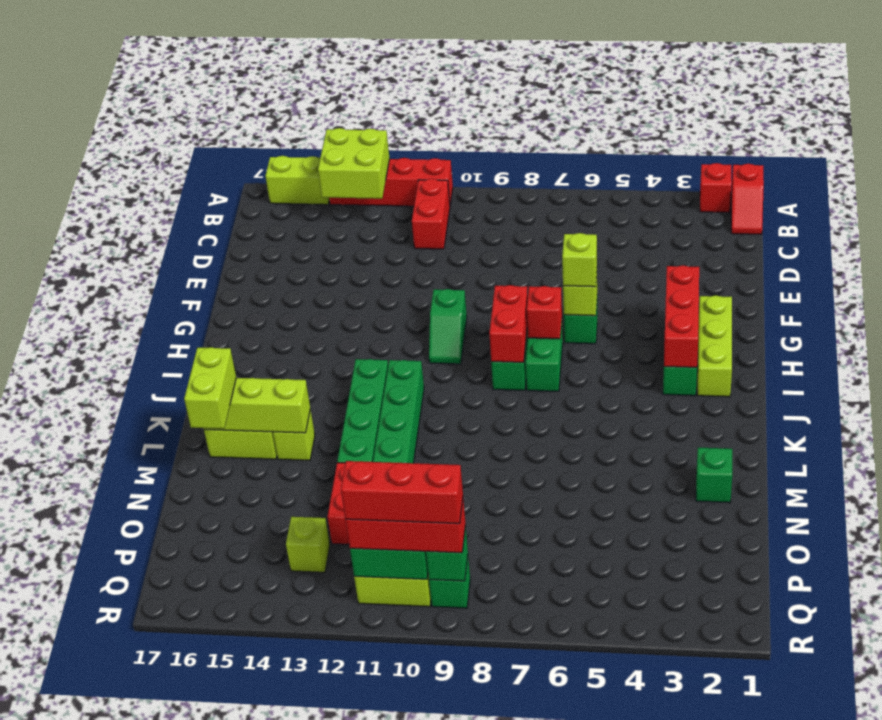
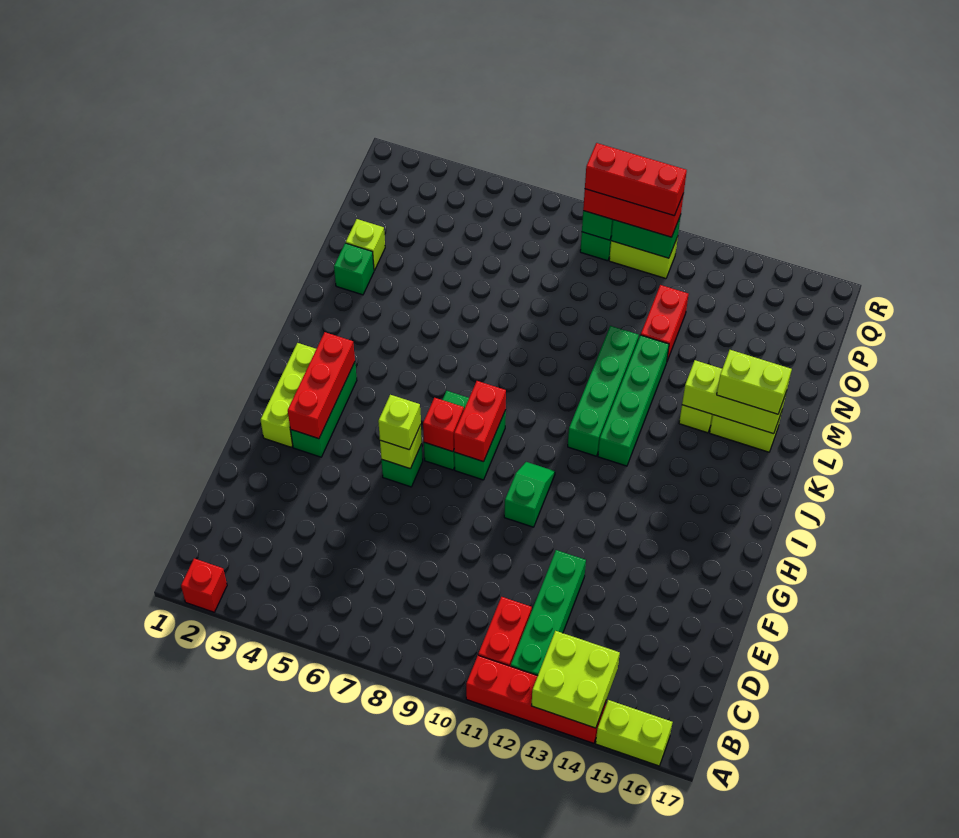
red 1x2 slope [731,164,764,234] -> none
none -> green 1x4 brick [511,550,586,676]
lime 1x2 brick [184,347,236,429] -> lime 1x2 brick turned to [717,350,792,414]
lime 1x1 brick [286,517,330,572] -> lime 1x1 brick moved to [346,219,385,270]

